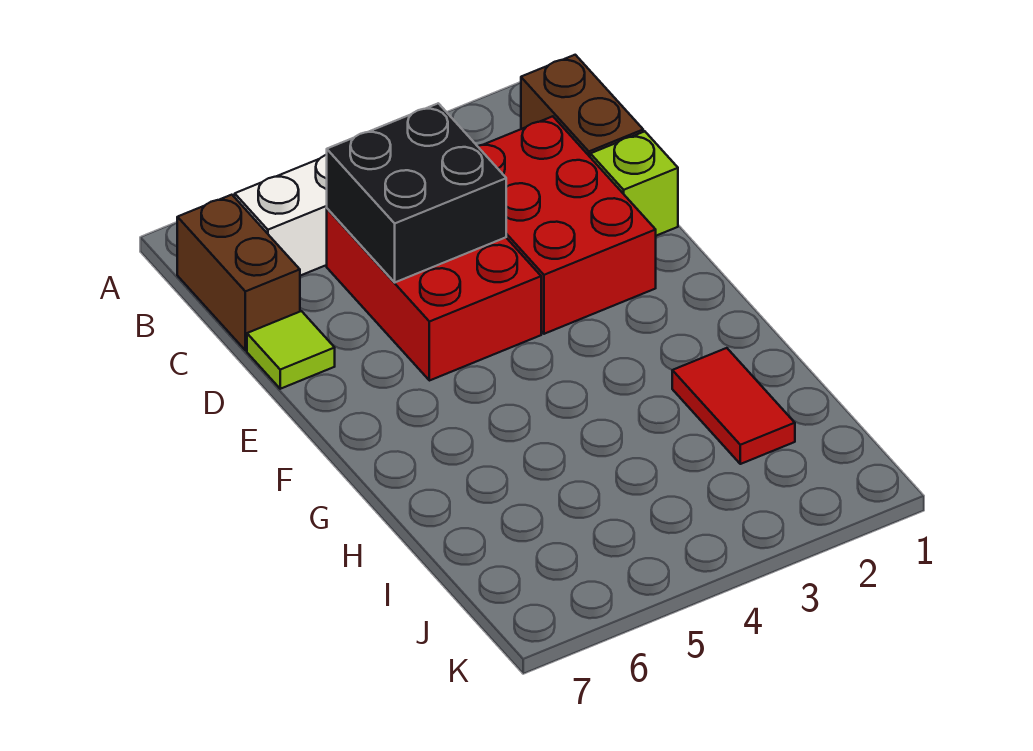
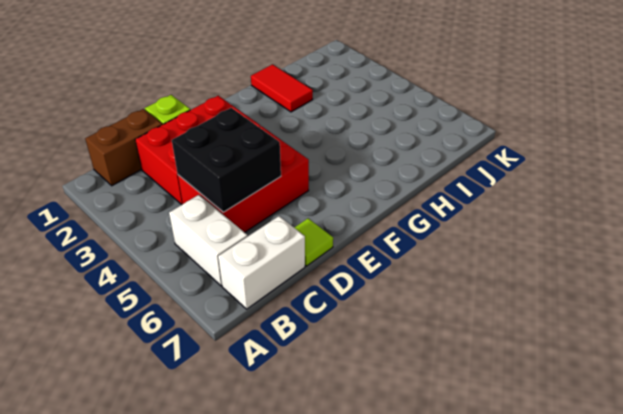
brown 1x2 brick [177,195,300,350] -> white 1x2 brick [218,216,305,309]
red 1x2 tile [672,348,795,464] -> red 1x2 tile turned to [251,64,313,112]

